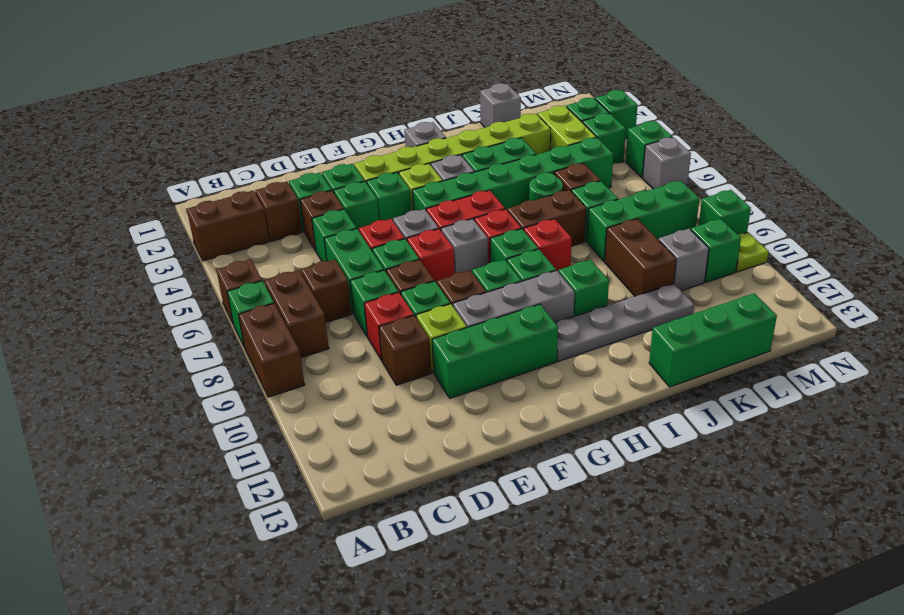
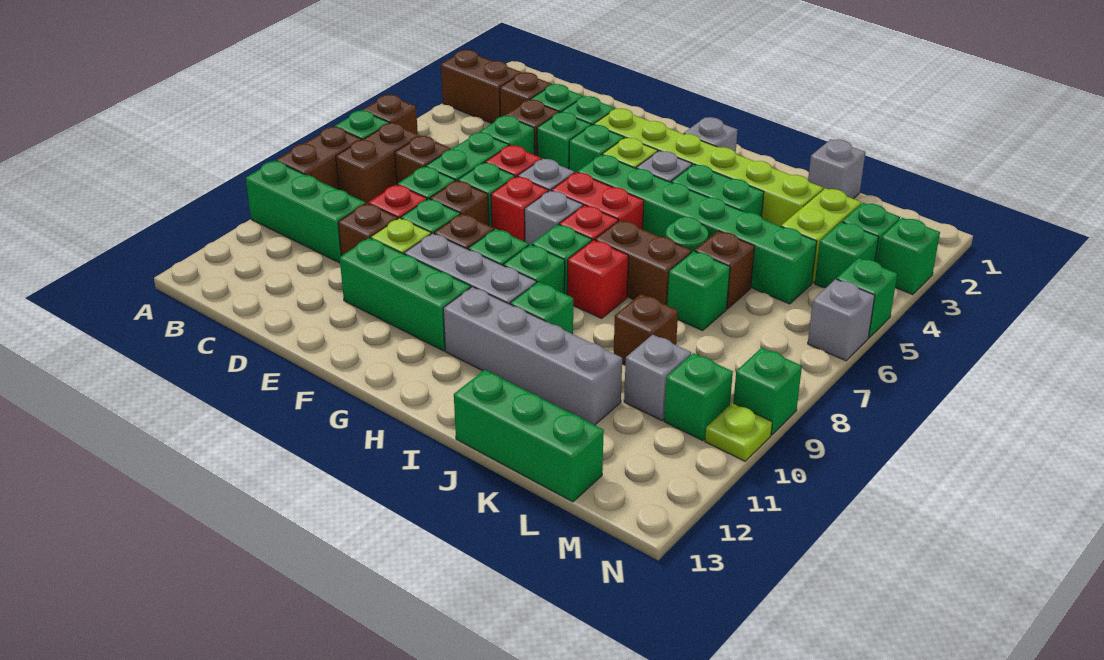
grey 1x4 plate [556,284,694,361] -> grey 1x4 brick [443,287,622,425]
green 1x3 brick [587,181,699,261] -> green 1x3 brick moved to [246,161,366,263]
brown 1x2 brick [605,219,676,296] -> brown 1x1 brick [614,294,678,365]

